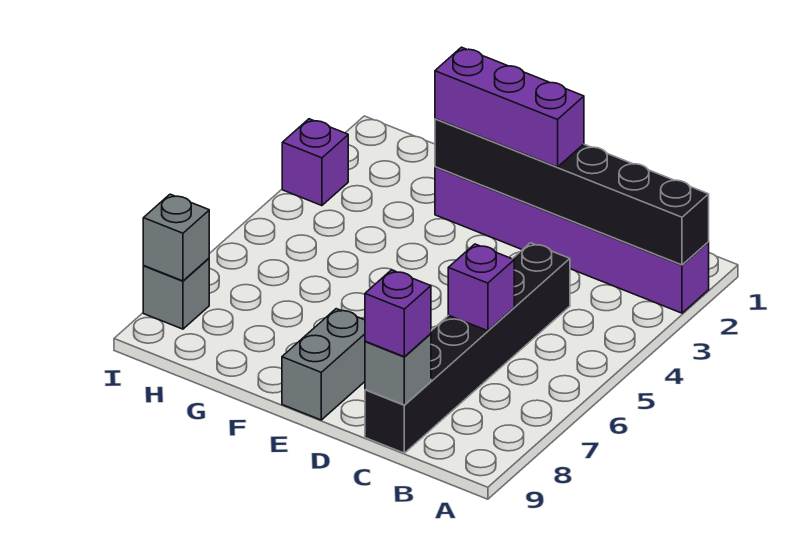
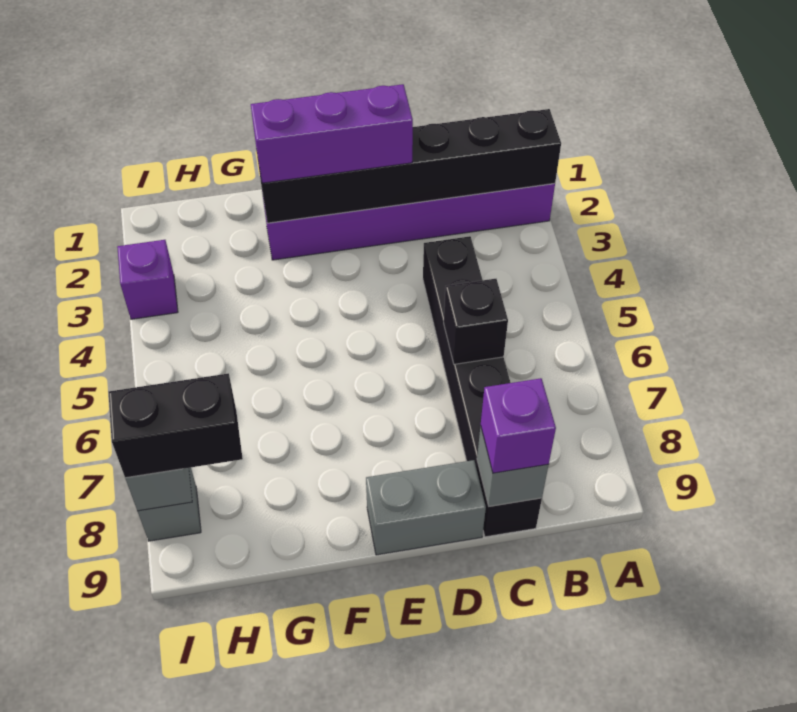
purple 1x1 brick [448,244,514,331] -> black 1x1 brick [444,279,508,364]
grey 1x2 brick [282,309,365,420] -> grey 1x2 brick turned to [366,460,486,555]
none -> black 1x2 brick [109,373,243,478]

